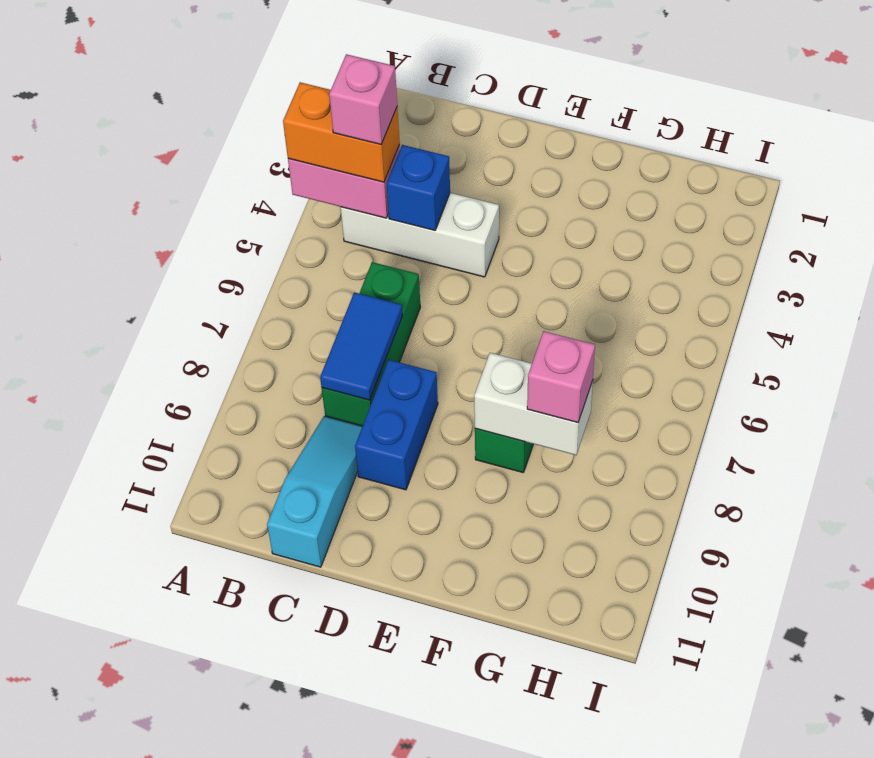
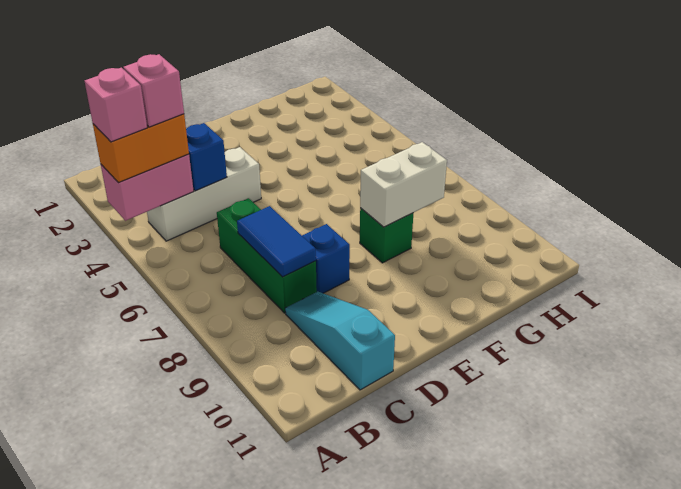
blue 1x2 brick [355,360,438,490] -> blue 1x1 brick [302,224,350,293]
pink 1x1 brick [527,331,595,423] -> pink 1x1 brick moved to [85,68,147,142]

